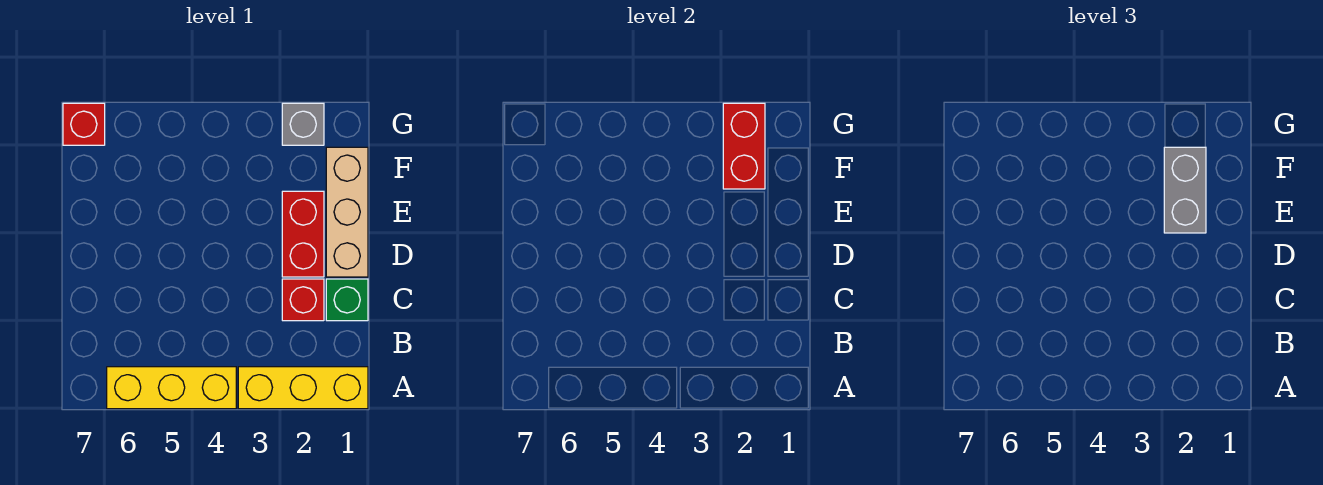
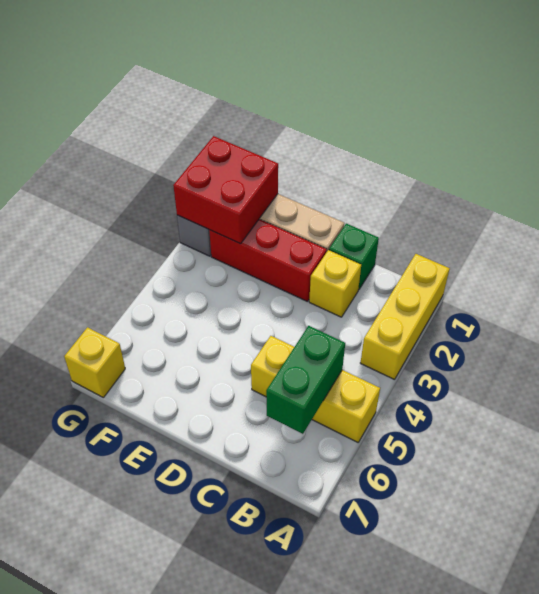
yellow 1x3 brick [107,367,236,409] -> yellow 1x3 brick turned to [251,336,380,442]
none -> green 1x2 brick [266,326,345,434]
red 1x1 brick [282,279,324,321] -> yellow 1x1 brick [309,250,361,317]
red 1x2 brick [282,191,324,277] -> red 1x3 brick [209,219,327,302]
grey 1x2 brick [1164,147,1206,233] -> none
red 1x2 brick [723,103,765,189] -> red 2x2 brick [173,136,278,244]
red 1x1 brick [63,103,105,145] -> yellow 1x1 brick [64,327,125,397]

